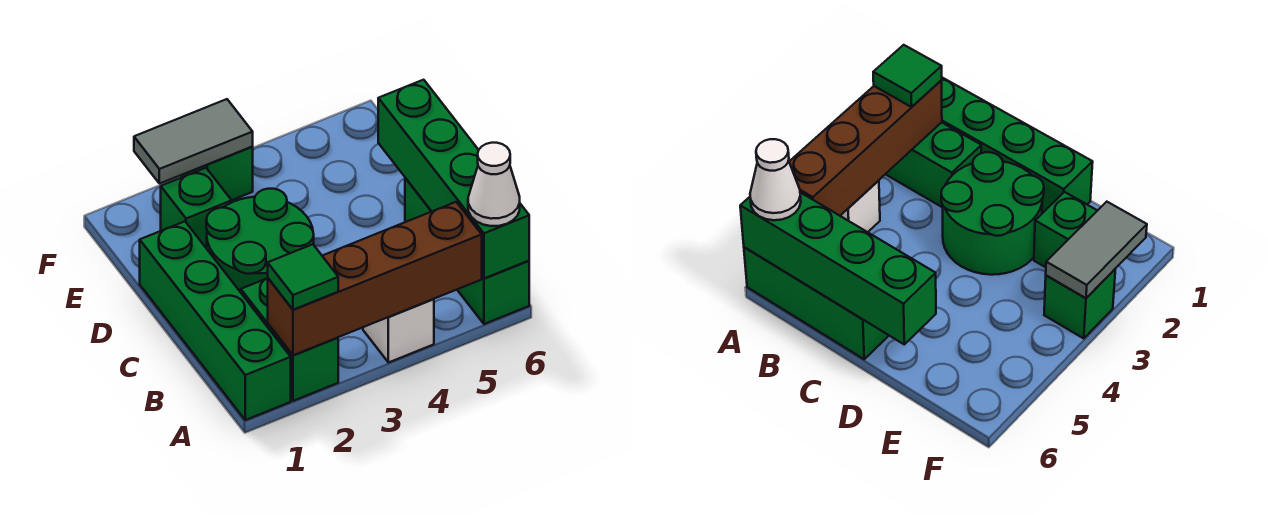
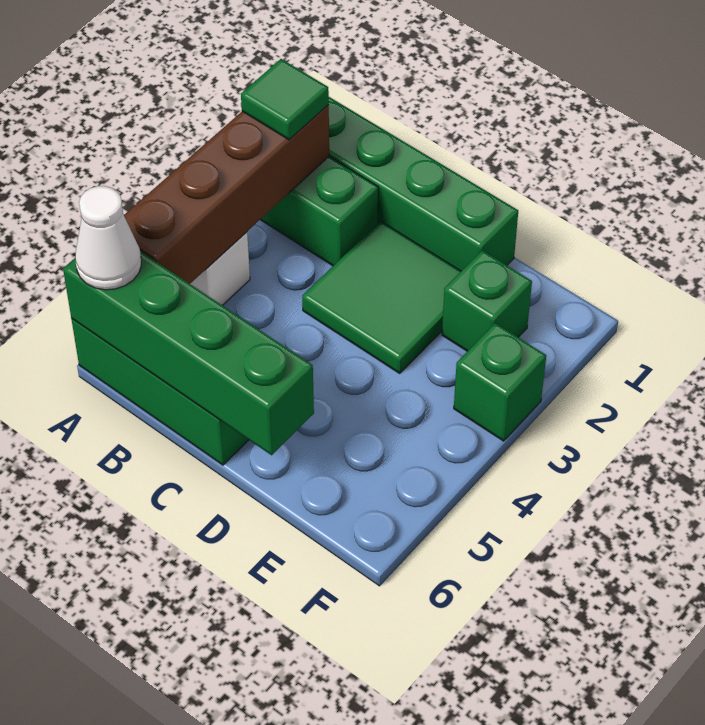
green 2x2 round brick [206,189,314,292] -> green 2x2 tile [302,221,461,373]
grey 1x2 tile [134,99,253,184] -> none

